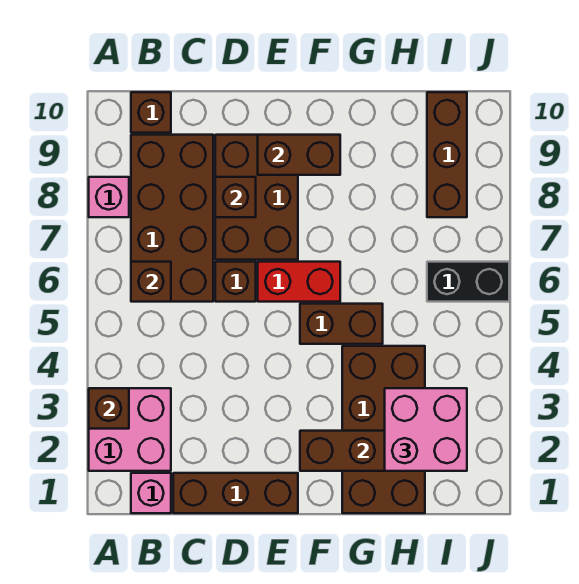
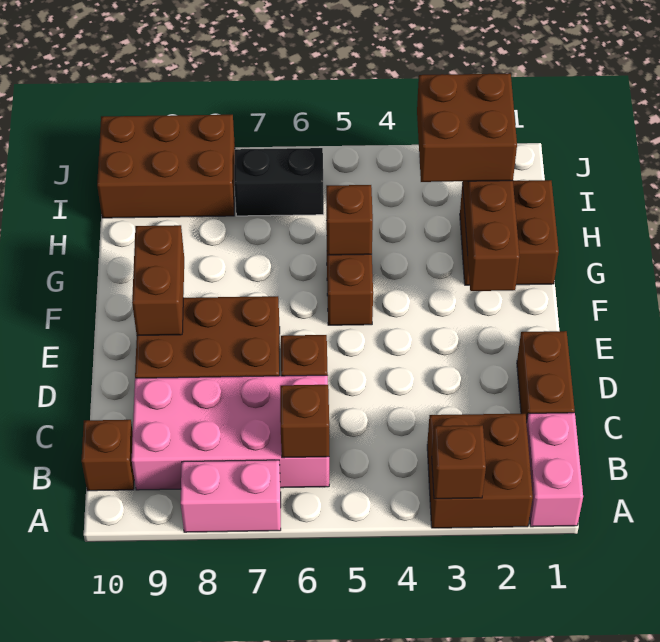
pink 2x2 brick [89,388,171,471] -> brown 2x2 brick [427,414,533,528]
pink 1x1 brick [89,177,129,217] -> pink 1x2 brick [181,460,281,532]
pink 1x1 brick [131,473,171,513] -> pink 1x2 brick [527,413,583,527]
brown 2x4 brick [131,135,213,302] -> pink 2x4 brick [132,375,329,490]
brown 1x3 brick [173,473,298,513] -> brown 1x2 brick [517,331,575,423]
brown 1x1 brick [215,177,256,217] -> brown 1x1 brick moved to [326,185,373,255]
red 1x2 brick [258,262,340,302] -> none
brown 2x4 brick [342,346,425,513] -> brown 2x2 brick [460,180,559,285]
pink 2x2 brick [385,388,467,471] -> brown 2x2 brick [417,74,517,182]
black 1x2 brick [427,262,509,302] -> black 1x2 brick turned to [234,148,324,216]
brown 1x3 brick [427,92,467,217] -> brown 2x3 brick [97,115,235,218]

